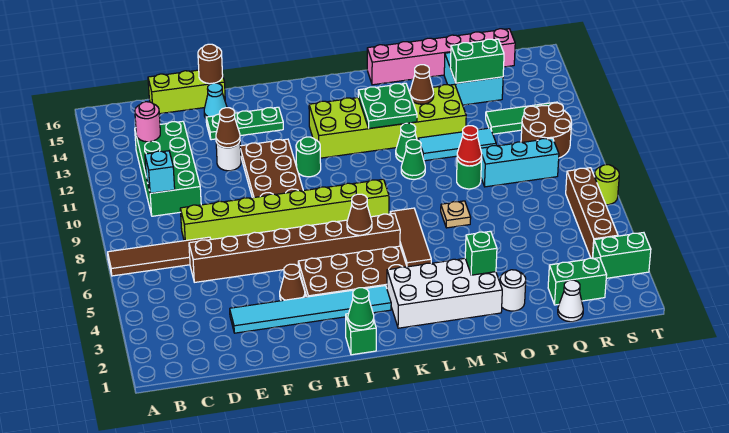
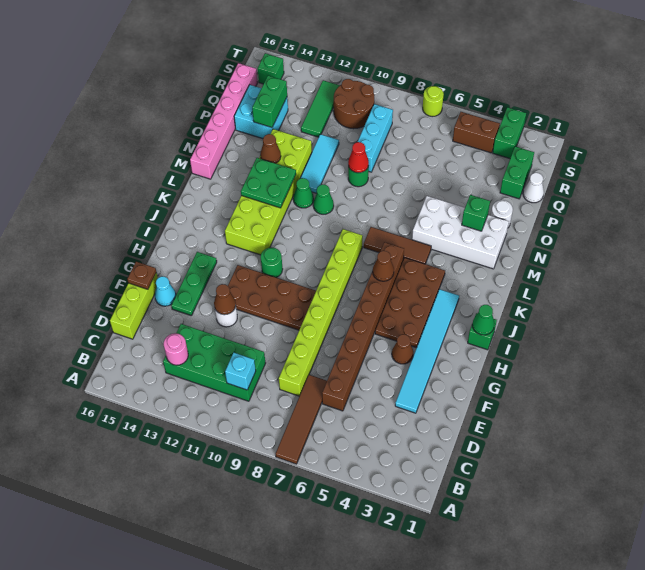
brown 1x1 round brick [198,44,223,84] -> brown 1x1 plate [127,262,156,289]
white 2x4 brick [387,259,502,328] -> white 2x4 brick turned to [412,196,509,269]
tan 1x1 plate [441,201,471,228] -> none
brown 1x4 brick [566,168,618,258] -> brown 1x2 brick [453,112,500,153]
none -> green 1x1 brick [258,53,284,84]

